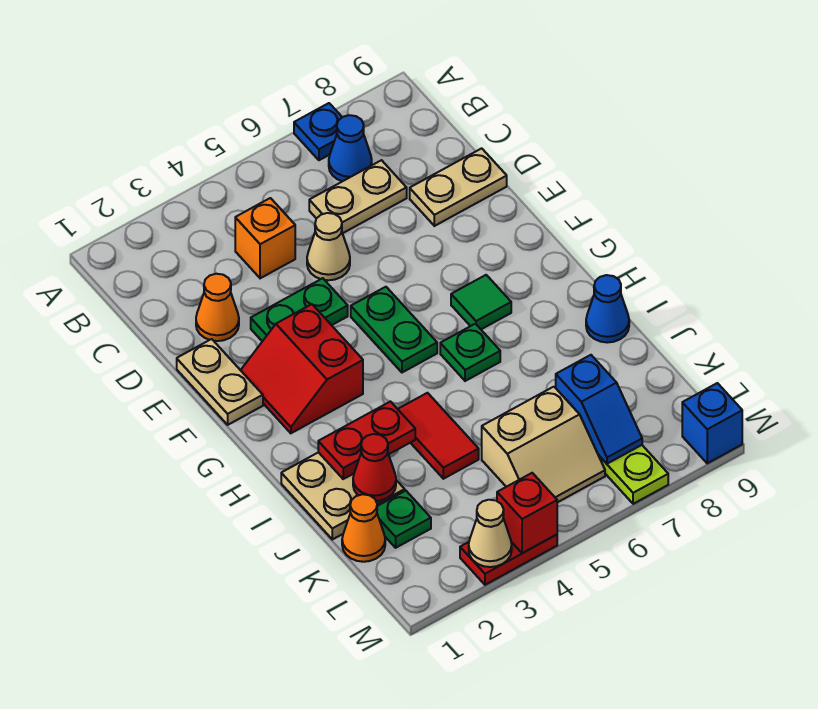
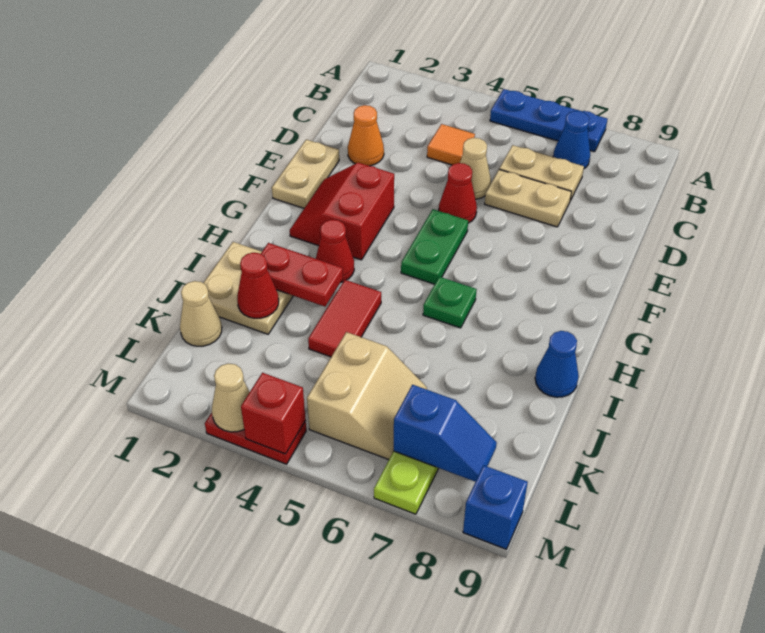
blue 1x1 plate [294,103,342,160] -> blue 1x3 plate [490,89,607,152]
orange 1x1 brick [235,198,295,278] -> orange 1x1 tile [427,124,475,165]
tan 1x2 plate [410,148,507,226] -> tan 1x2 plate moved to [485,170,571,227]
green 1x2 plate [251,278,348,341] -> none
none -> red 1x1 cone [439,163,477,223]
green 1x1 tile [451,275,511,329] -> none
none -> red 1x1 cone [316,220,354,282]
orange 1x1 cone [342,494,385,562] -> tan 1x1 cone [180,281,222,346]
green 1x1 plate [377,491,431,548] -> none
tan 2x2 slope [482,387,605,503] -> tan 2x2 slope turned to [307,332,427,460]
blue 1x2 slope [556,355,642,464] -> blue 1x2 slope turned to [394,385,497,482]

